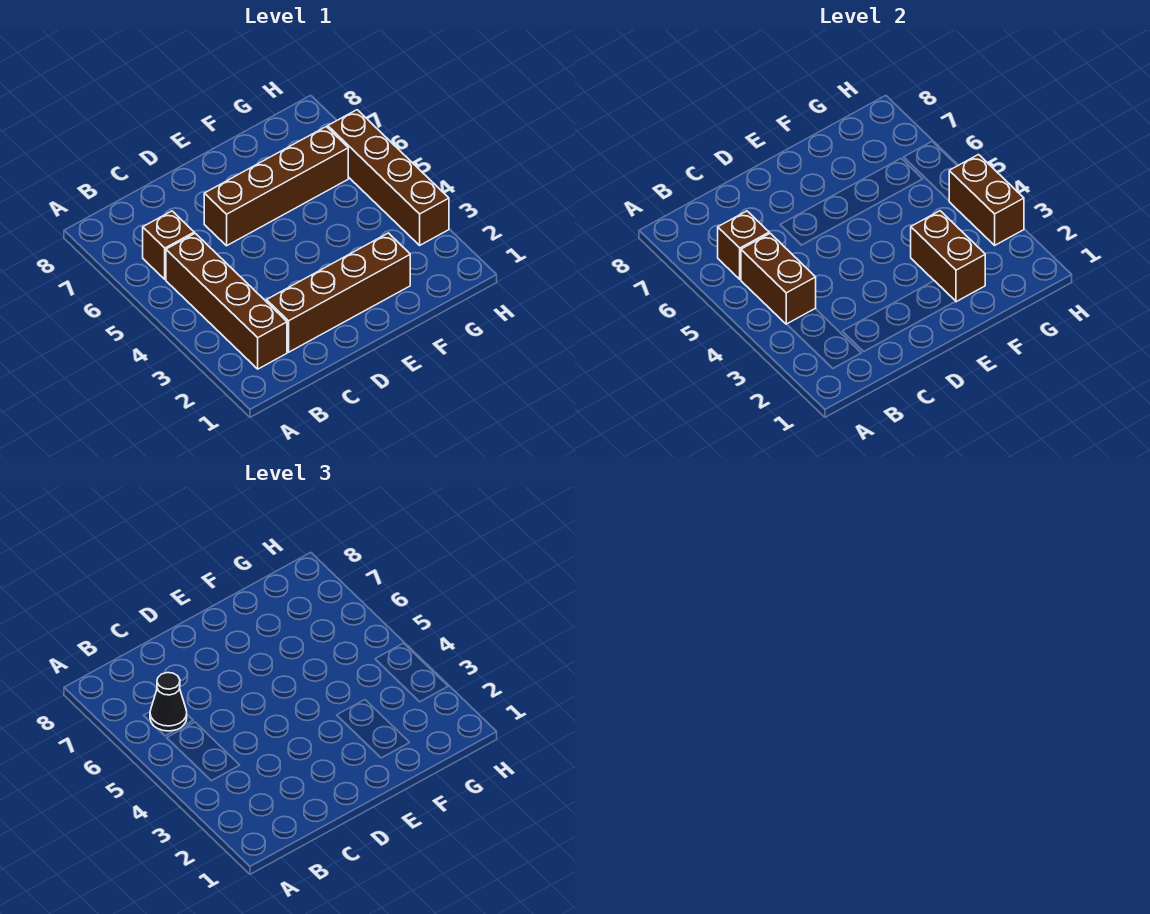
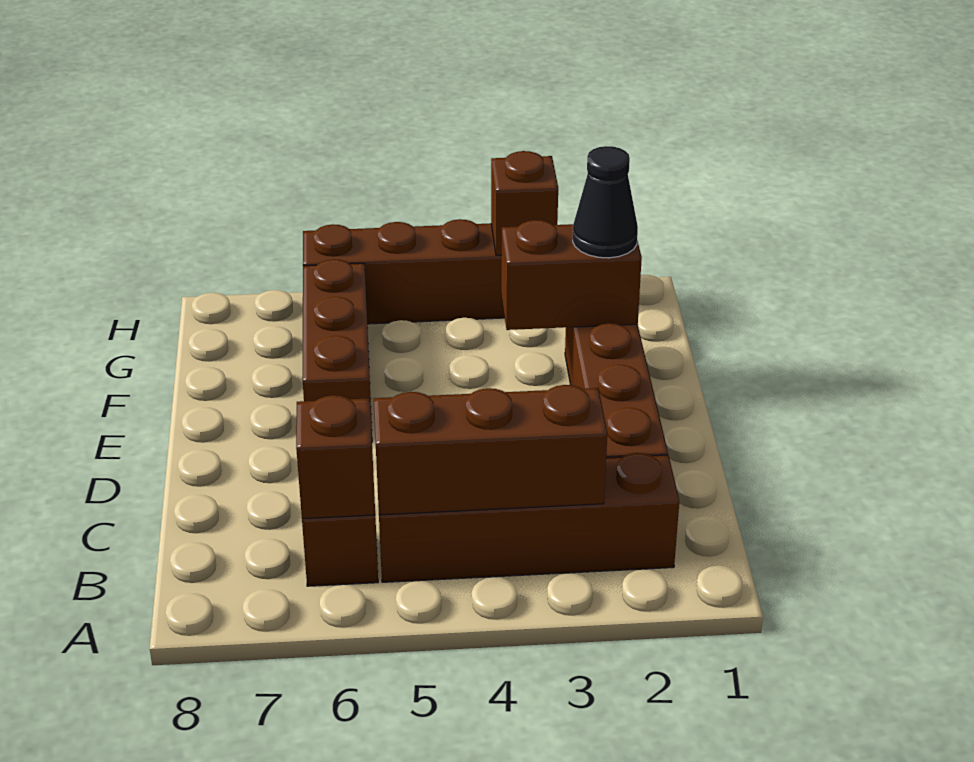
brown 1x2 brick [741,233,816,324] -> brown 1x3 brick [374,385,607,515]
black 1x1 cone [150,673,187,731] -> black 1x1 cone moved to [573,146,638,258]
brown 1x4 brick [204,127,348,246] -> brown 1x3 brick [302,259,372,433]
brown 1x2 brick [949,155,1024,245] -> brown 1x1 brick [491,151,558,255]

